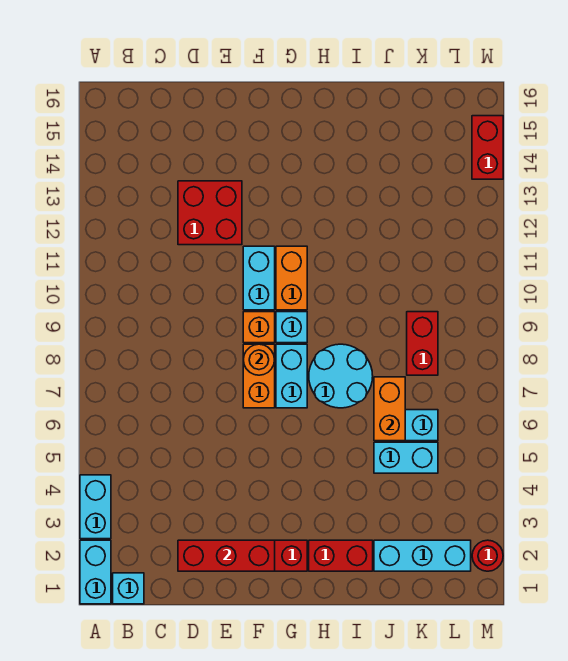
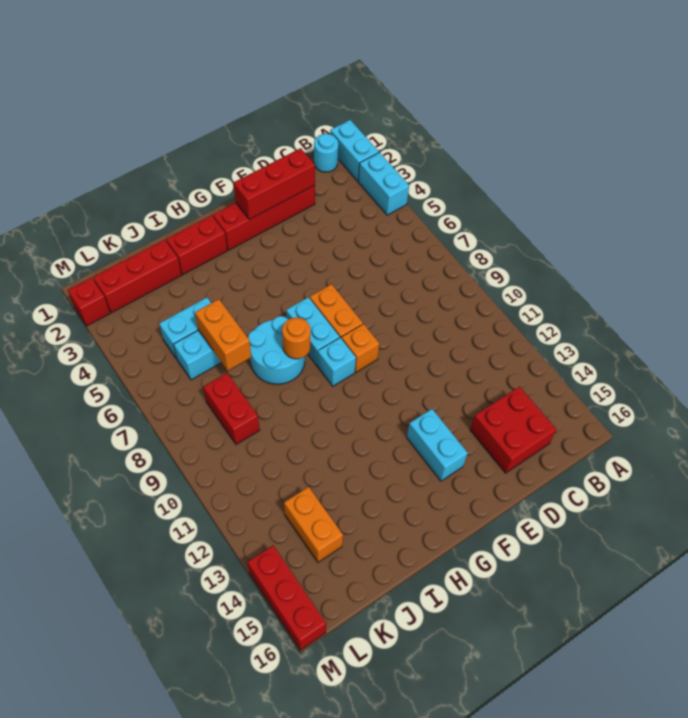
cyan 1x1 brick [113,573,144,604] -> cyan 1x1 round brick [314,134,338,172]
red 2x2 brick [178,181,242,245] -> red 2x2 brick moved to [470,387,556,473]
orange 1x1 round brick [243,344,275,375] -> orange 1x1 round brick moved to [282,317,310,359]
cyan 1x2 brick [243,246,275,310] -> cyan 1x2 brick moved to [407,409,468,481]
orange 1x2 brick [276,246,307,310] -> orange 1x2 brick moved to [284,487,343,562]
cyan 1x3 brick [374,540,471,571] -> red 1x3 brick [93,240,181,313]
red 1x1 round brick [472,540,503,571] -> red 1x1 brick [68,278,110,326]
red 1x2 brick [472,116,503,179] -> red 1x3 brick [248,545,326,650]

